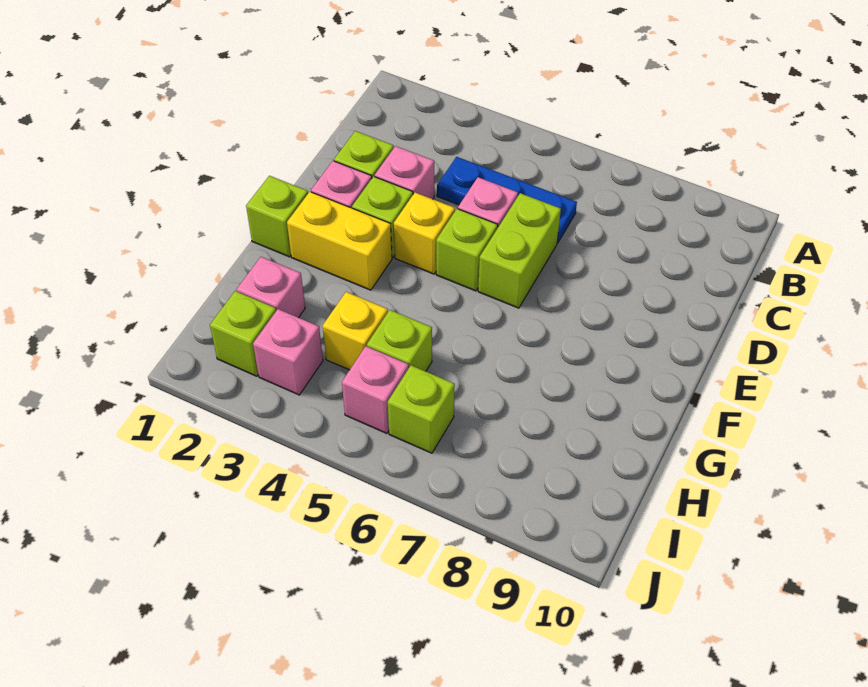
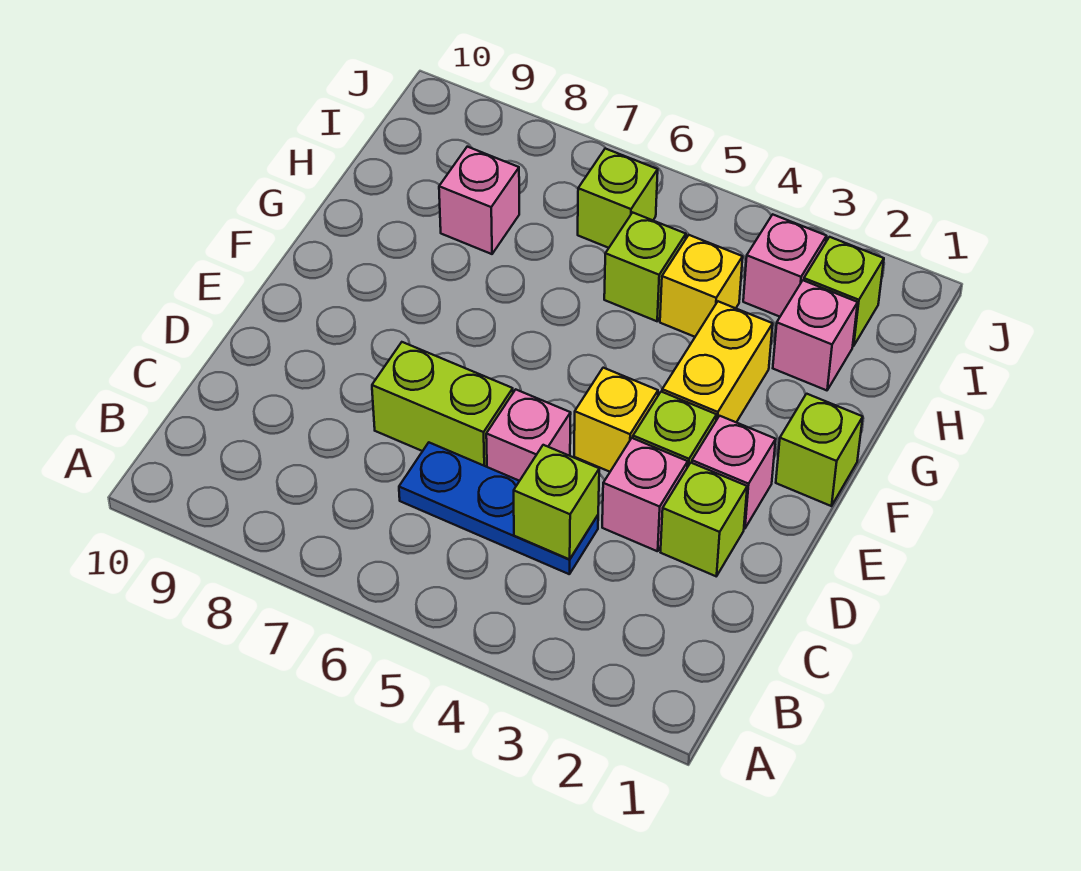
lime 1x2 brick [478,193,561,308] -> lime 1x2 brick turned to [372,342,513,467]
lime 1x1 brick [436,209,498,291] -> lime 1x1 brick moved to [514,445,599,559]
yellow 1x2 brick [287,192,392,290] -> yellow 1x2 brick turned to [662,301,773,422]
pink 1x1 brick [342,346,409,433] -> pink 1x1 brick moved to [439,147,519,254]

